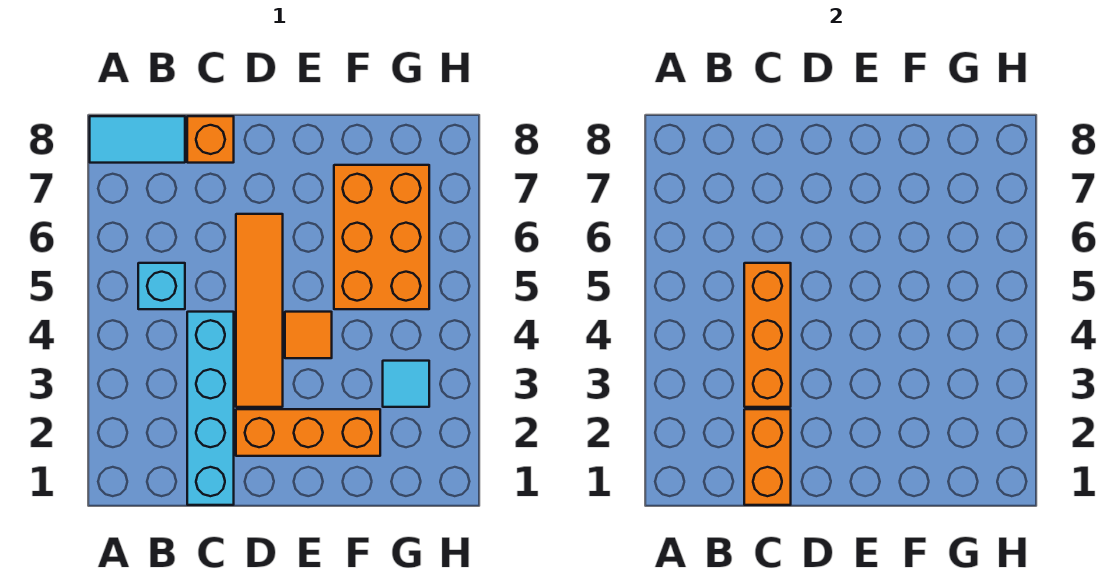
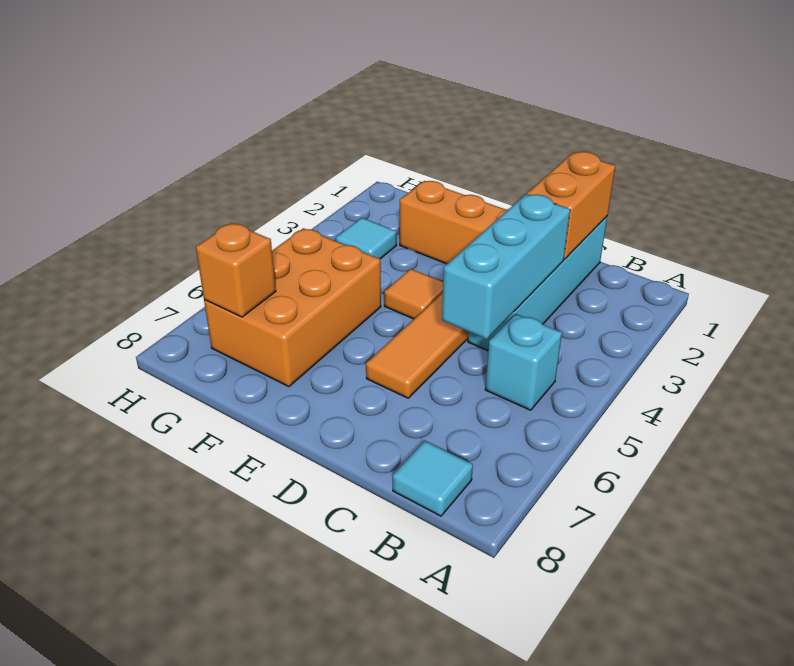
cyan 1x2 tile [90,116,185,163] -> cyan 1x1 tile [393,441,473,516]
orange 1x3 brick [744,263,791,407] -> cyan 1x3 brick [442,194,570,339]
orange 1x1 brick [187,116,234,163] -> orange 1x1 brick moved to [196,223,276,317]

